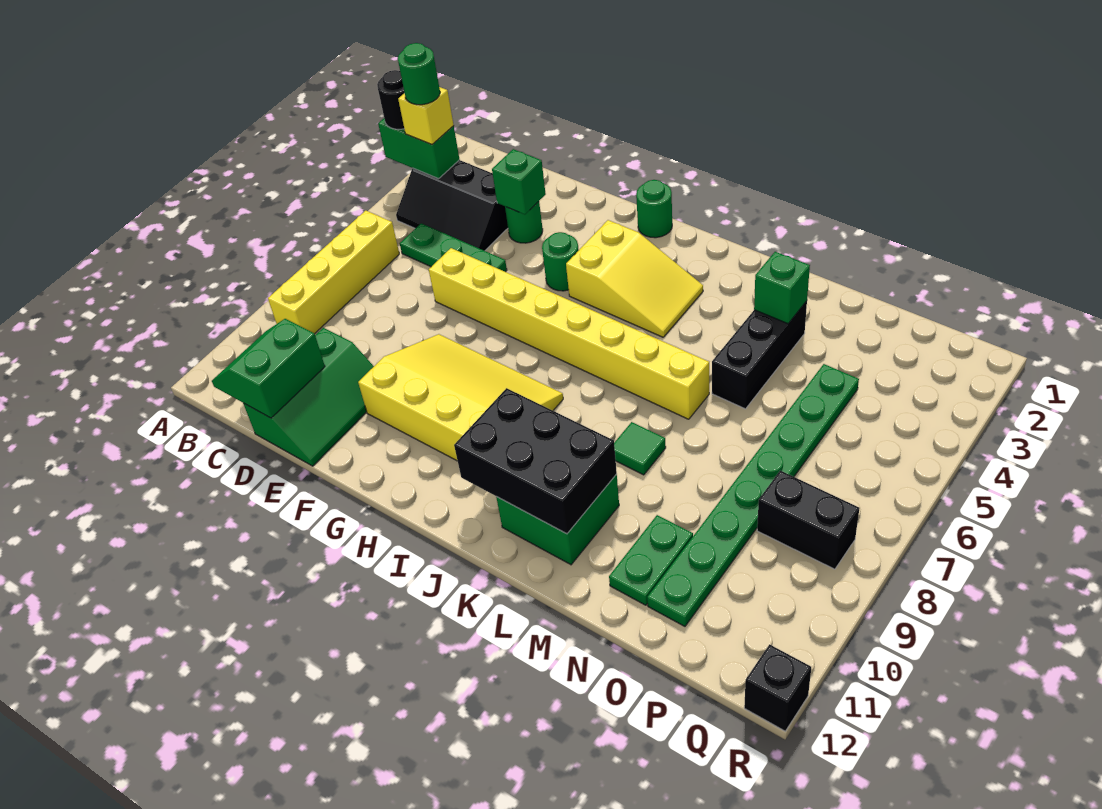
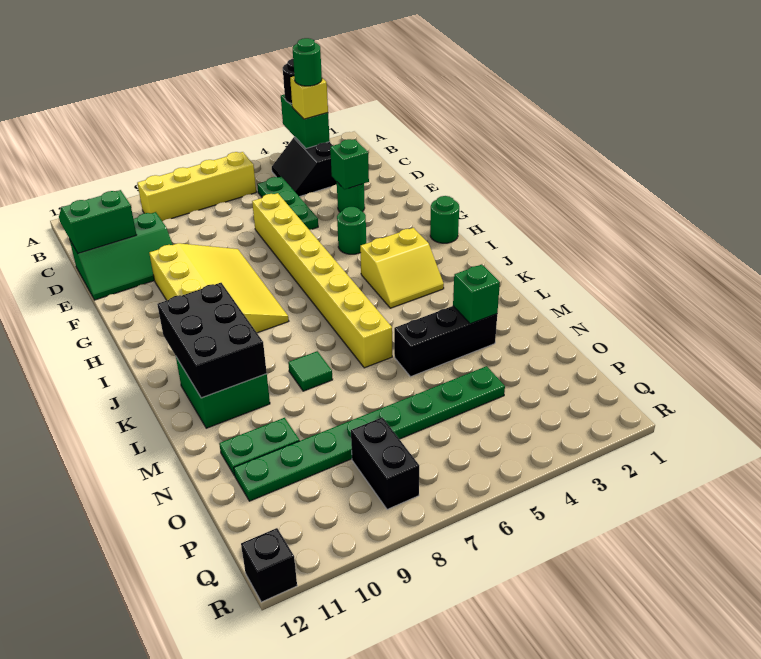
black 2x3 slope [396,160,508,251] -> black 2x2 slope [272,137,337,197]
yellow 2x3 slope [566,220,703,337] -> yellow 2x2 slope [360,228,444,308]

